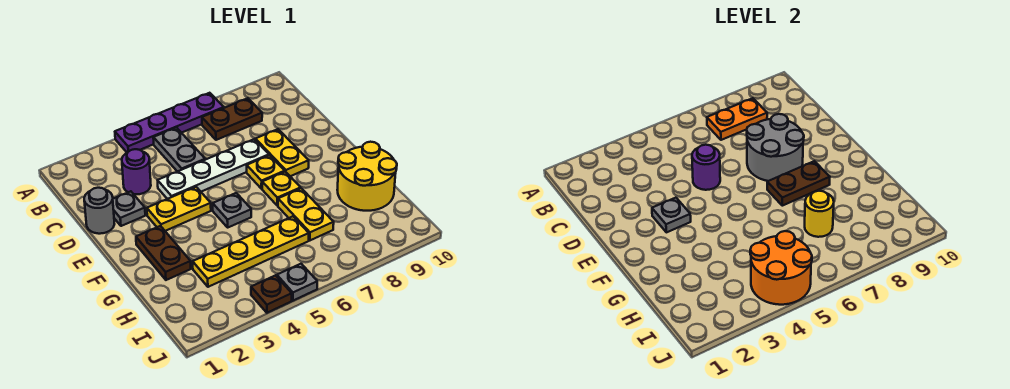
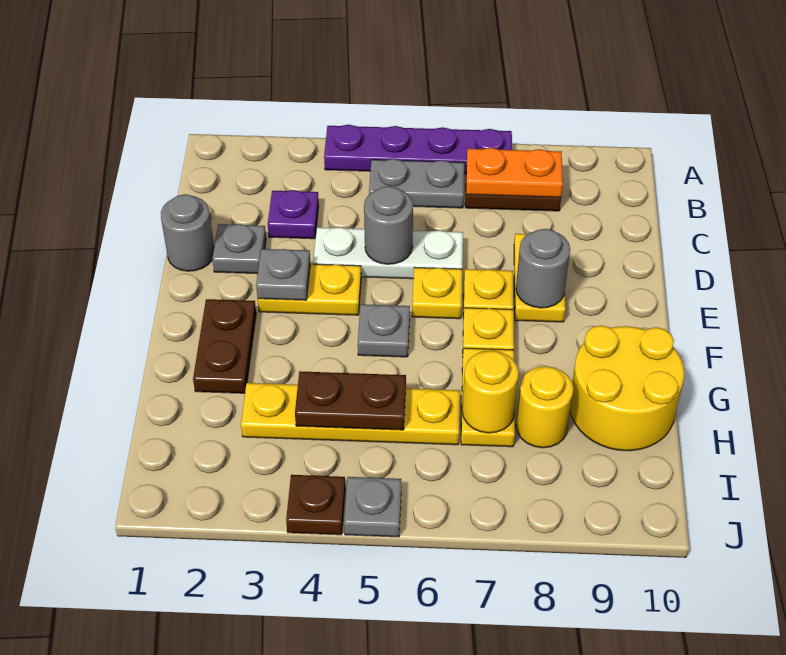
grey 1x2 plate [153,128,205,172] -> grey 1x2 plate turned to [369,159,464,208]
purple 1x1 round brick [122,149,151,194] -> purple 1x1 plate [268,190,319,239]
white 1x4 plate [158,139,269,199] -> white 1x3 plate [313,227,463,279]
purple 1x1 round brick [692,145,720,190] -> grey 1x1 round brick [364,186,413,264]
grey 2x2 round brick [747,114,804,181] -> grey 1x1 round brick [516,229,570,308]
none -> yellow 1x1 plate [412,267,462,319]
brown 1x2 plate [767,161,830,206] -> brown 1x2 plate moved to [295,371,406,430]
none -> yellow 1x1 round brick [516,366,574,448]
orange 2x2 round brick [750,231,812,305] -> none

